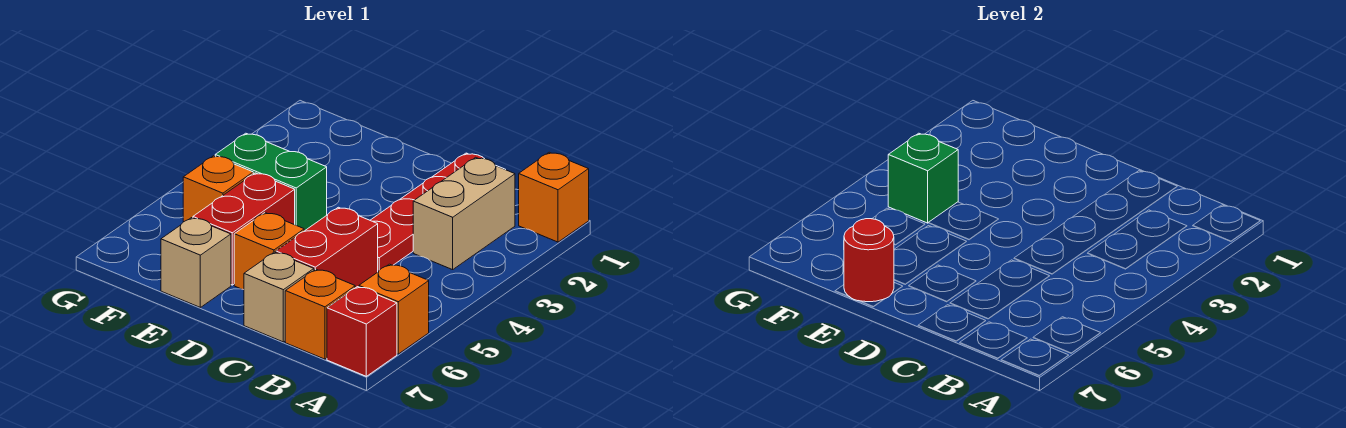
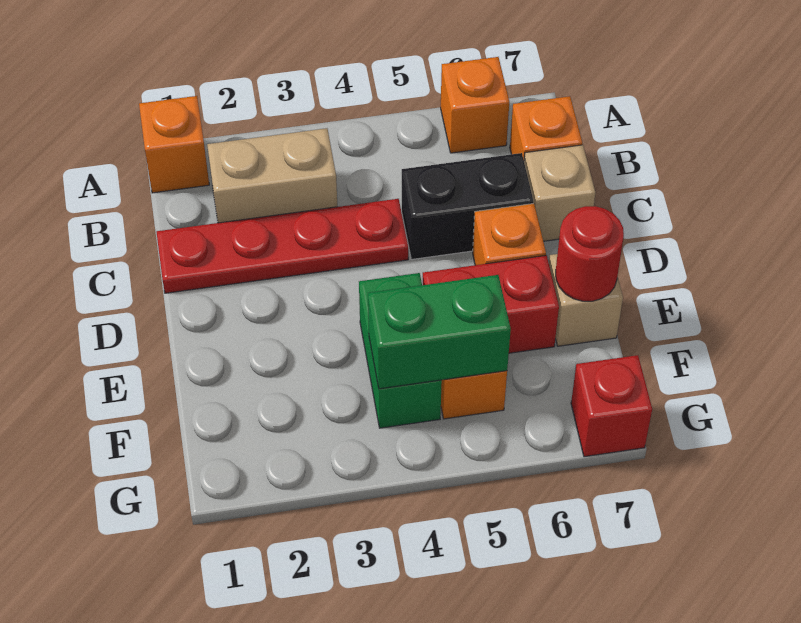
red 1x1 brick [327,287,397,376] -> red 1x1 brick moved to [571,355,652,457]
red 1x2 brick [276,207,378,288] -> black 1x2 brick [402,153,533,259]
green 1x1 brick [888,133,958,223] -> green 1x2 brick [368,275,511,389]

